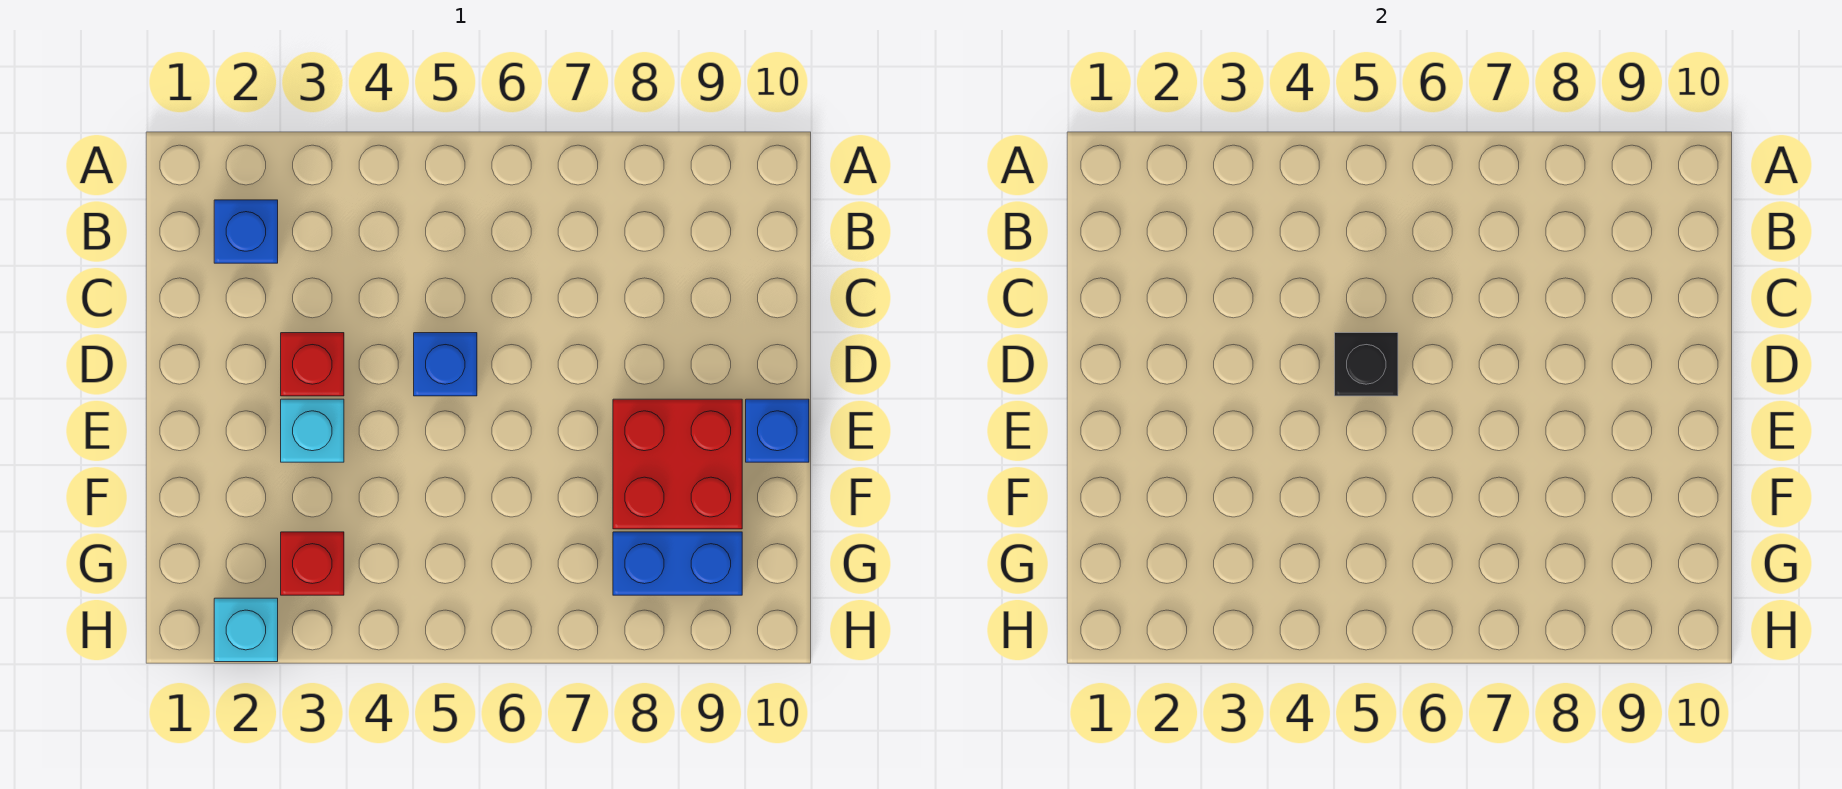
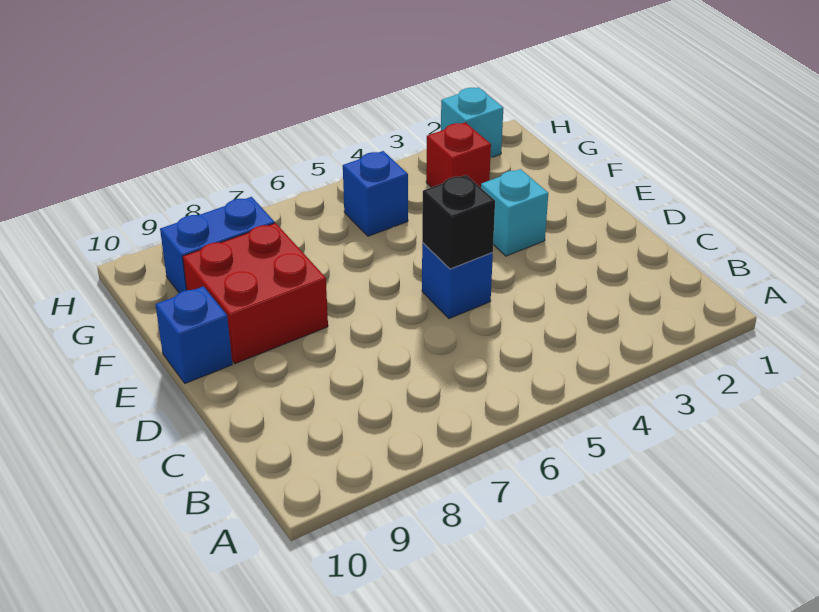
blue 1x1 brick [214,200,278,263] -> blue 1x1 brick moved to [343,151,408,236]
red 1x1 brick [281,333,344,396] -> none

